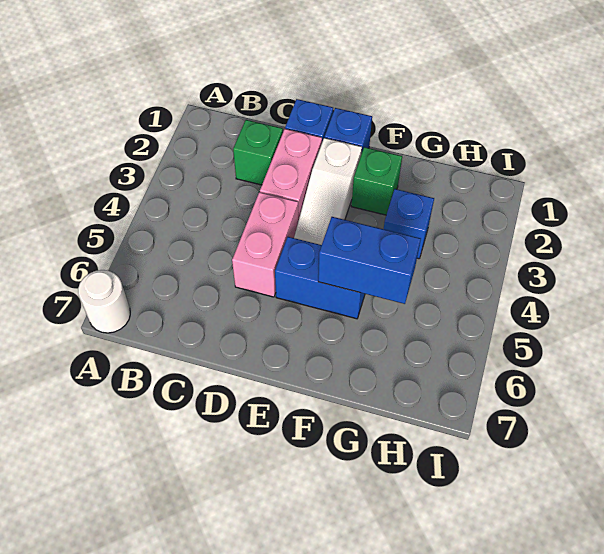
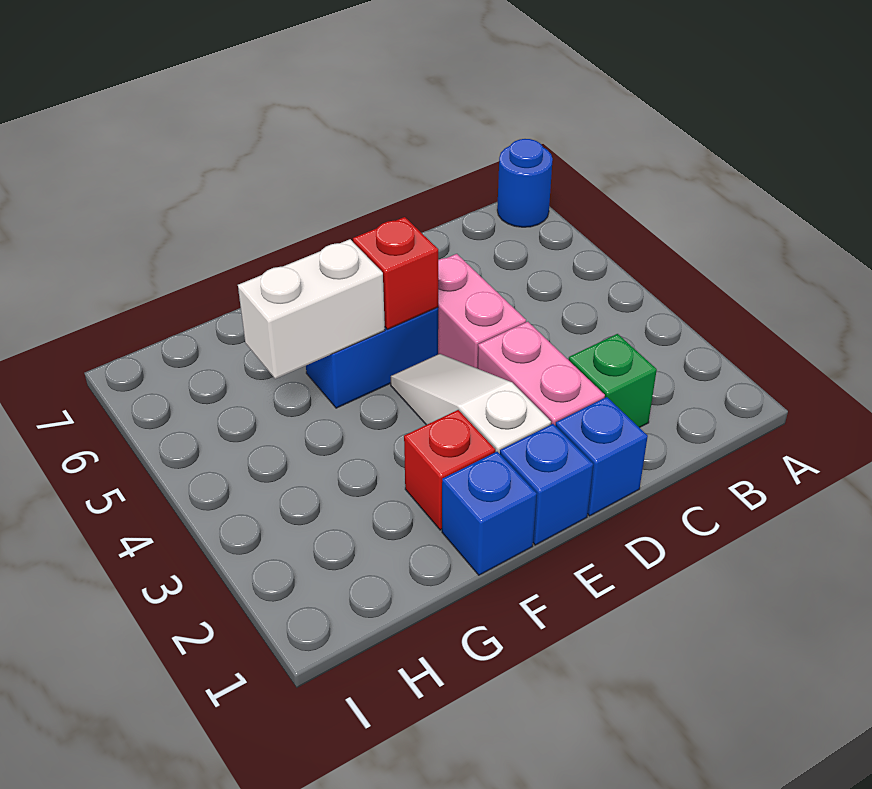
white 1x1 round brick [78,270,130,333] -> blue 1x1 round brick [497,139,553,227]
none -> red 1x1 brick [353,217,438,329]
green 1x1 brick [351,147,402,215] -> red 1x1 brick [404,410,495,530]
blue 1x2 brick [318,217,421,304] -> white 1x2 brick [238,239,385,379]
blue 1x1 brick [384,189,434,259] -> blue 1x1 brick moved to [442,452,537,575]

